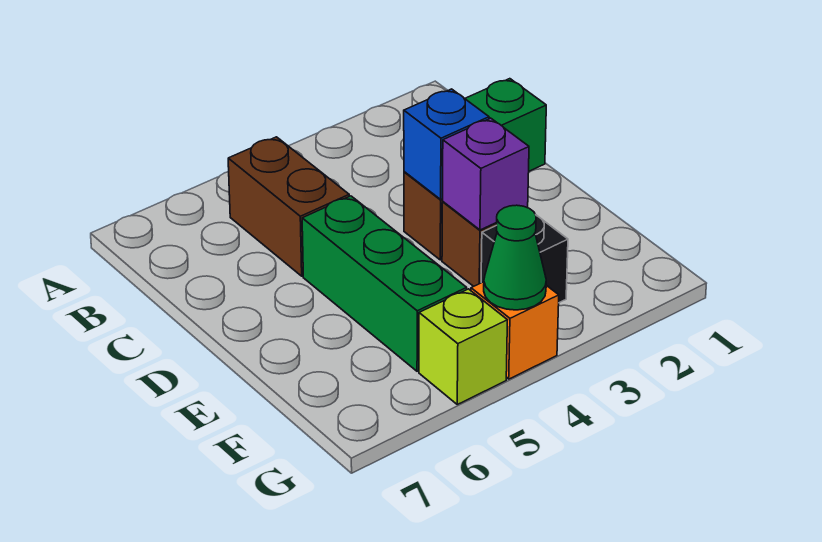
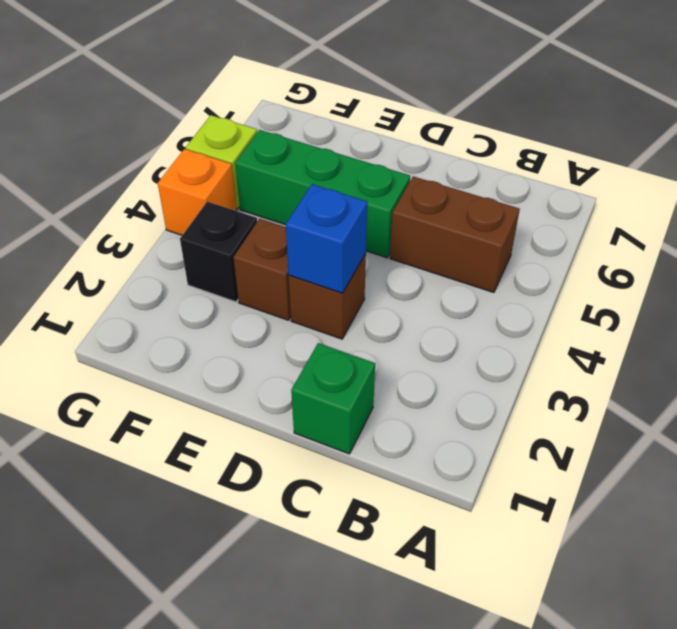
purple 1x1 brick [443,118,529,230] -> none
green 1x1 cone [484,205,546,310] -> none

